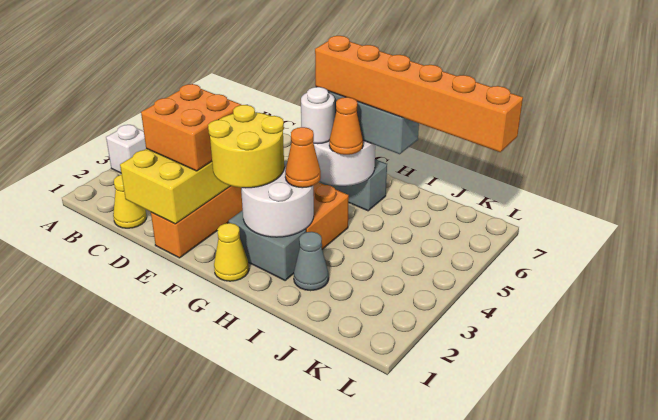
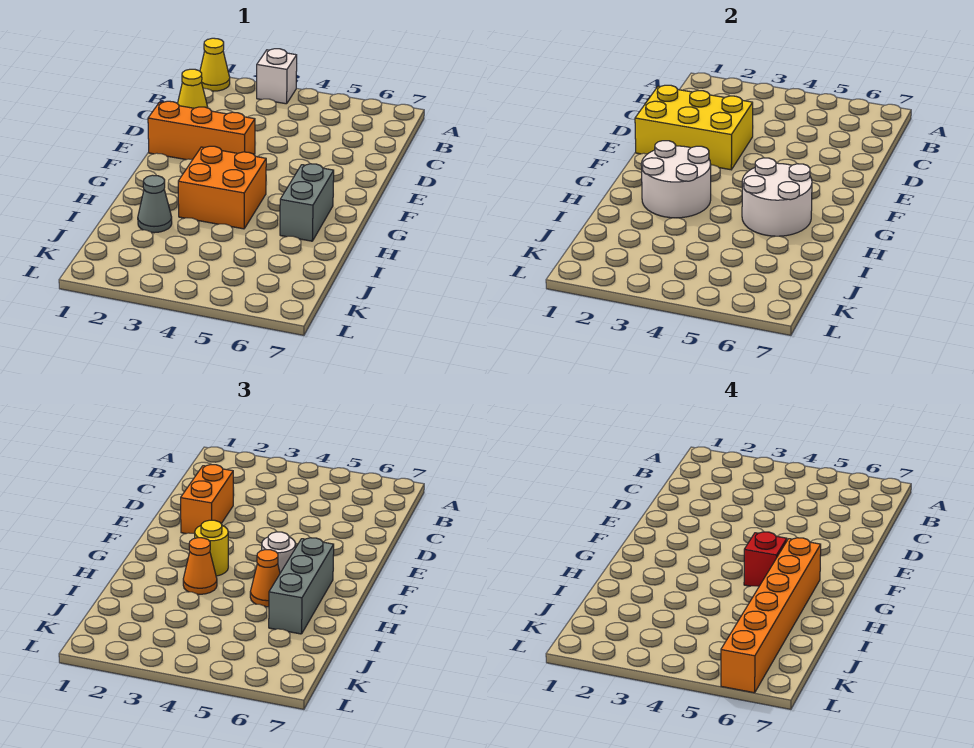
orange 2x2 brick [141,84,241,171] -> orange 1x2 brick [181,465,233,534]
yellow 2x2 round brick [208,105,284,188] -> yellow 1x1 round brick [195,520,228,576]
yellow 1x1 cone [214,223,249,281] -> yellow 1x1 cone moved to [200,38,230,91]
grey 1x2 brick [229,210,306,280] -> none
none -> red 1x1 brick [744,532,787,586]

